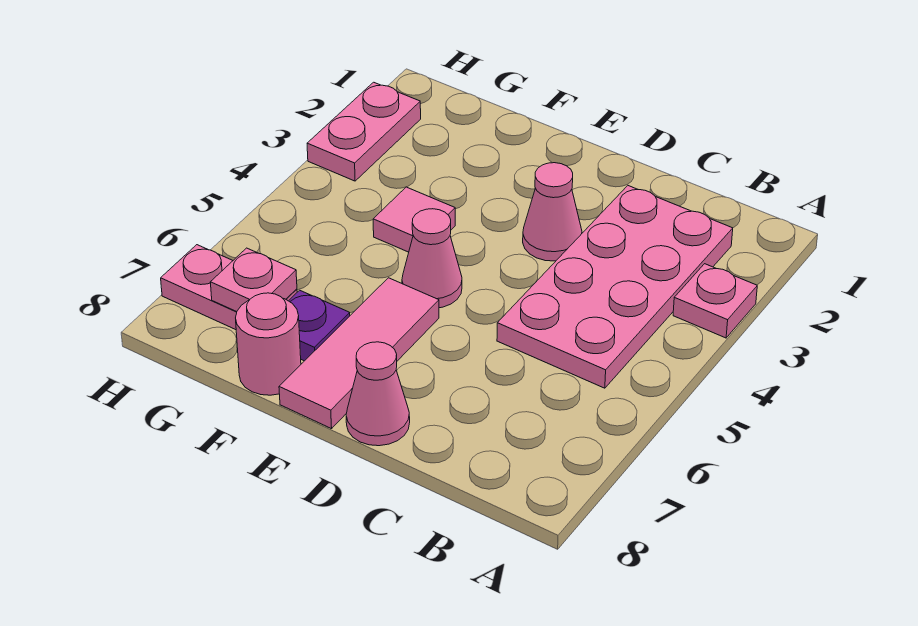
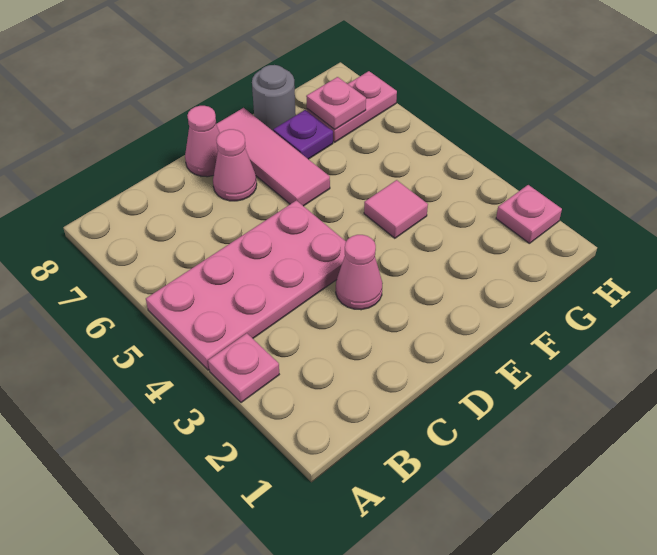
pink 2x4 plate [497,186,733,388] -> pink 2x4 plate turned to [146,200,346,370]
pink 1x1 cone [402,209,462,308] -> pink 1x1 cone moved to [213,129,257,201]
pink 1x1 round brick [236,293,301,395] -> grey 1x1 round brick [252,65,296,131]
pink 1x2 plate [307,82,421,181] -> pink 1x1 plate [496,185,562,244]

